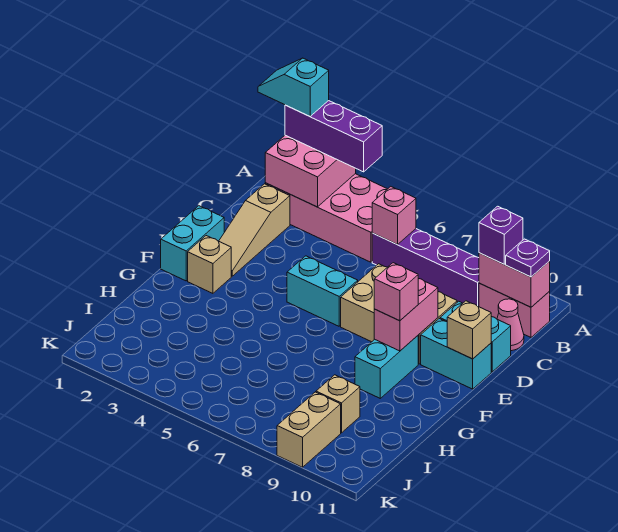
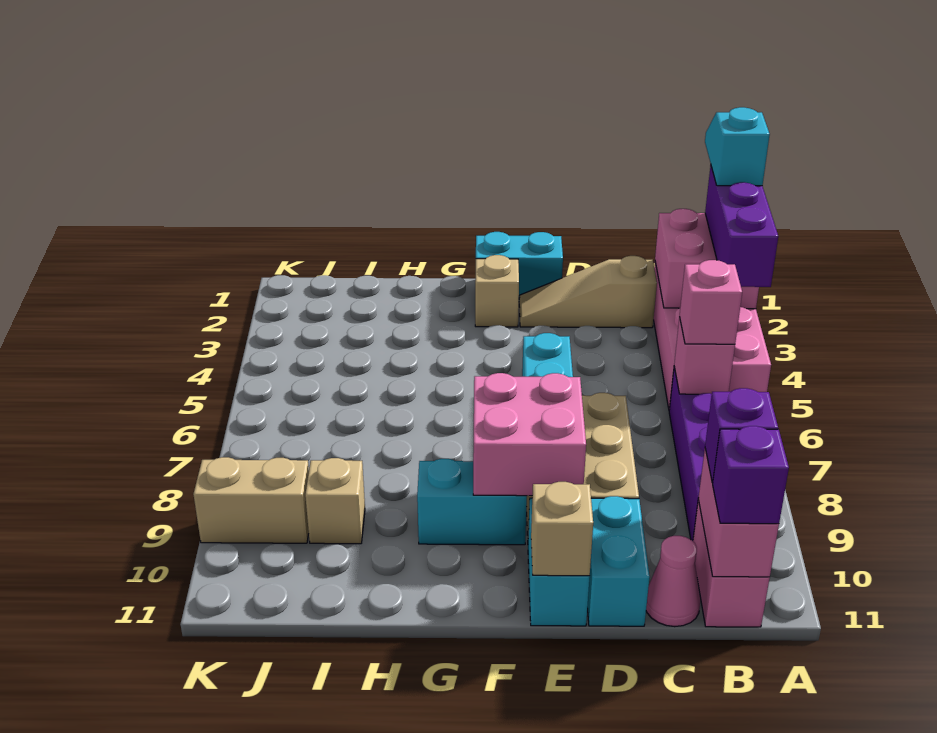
purple 1x1 plate [506,239,550,277] -> purple 1x1 brick [713,426,789,524]
pink 1x2 brick [374,278,438,351] -> pink 2x2 brick [473,373,586,496]
pink 1x1 brick [374,263,418,321] -> pink 1x1 brick moved to [680,260,742,344]

